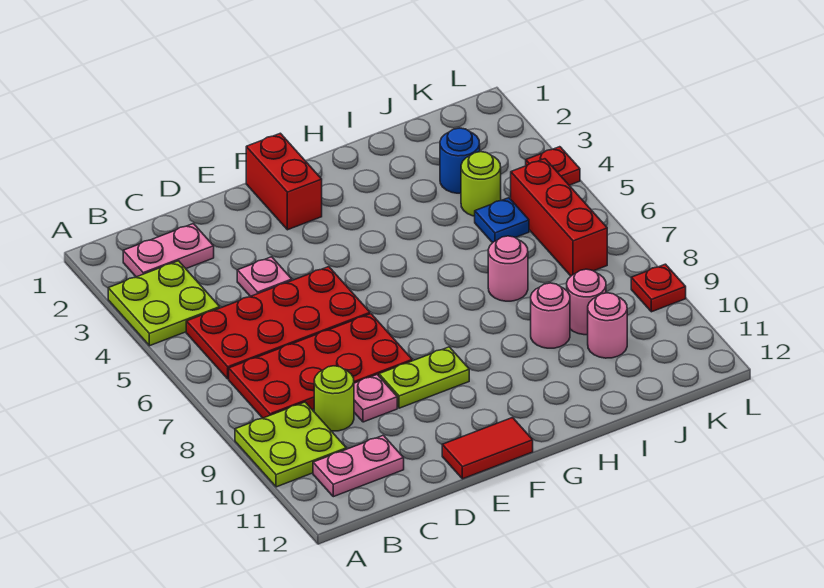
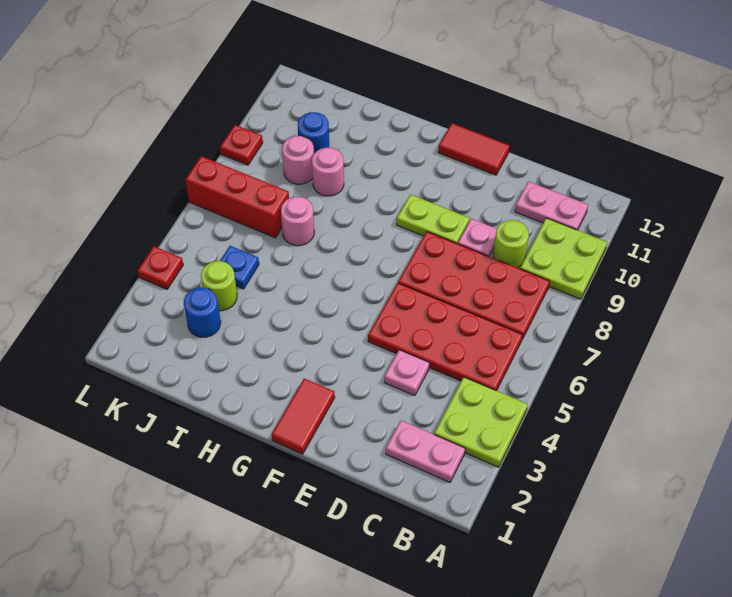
red 1x2 brick [246,133,322,230] -> red 1x2 tile [272,378,335,454]
pink 1x1 round brick [588,293,627,358] -> blue 1x1 round brick [298,112,329,154]
red 1x3 brick [511,159,607,276] -> red 1x3 brick turned to [186,156,289,238]

